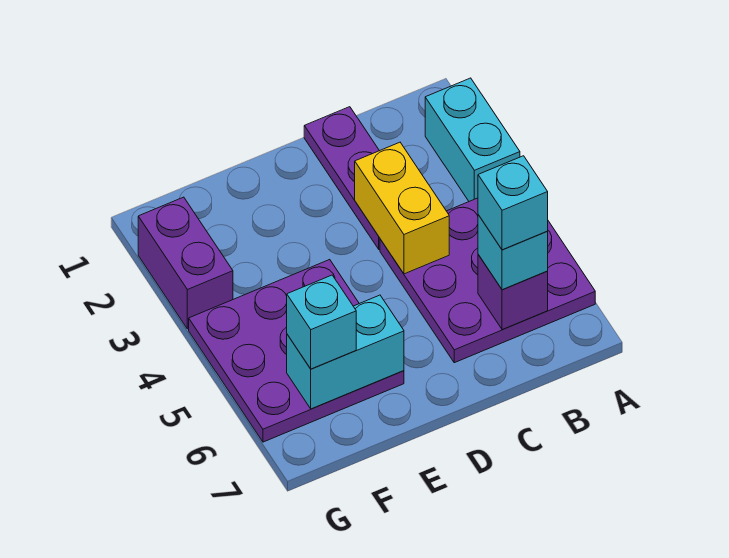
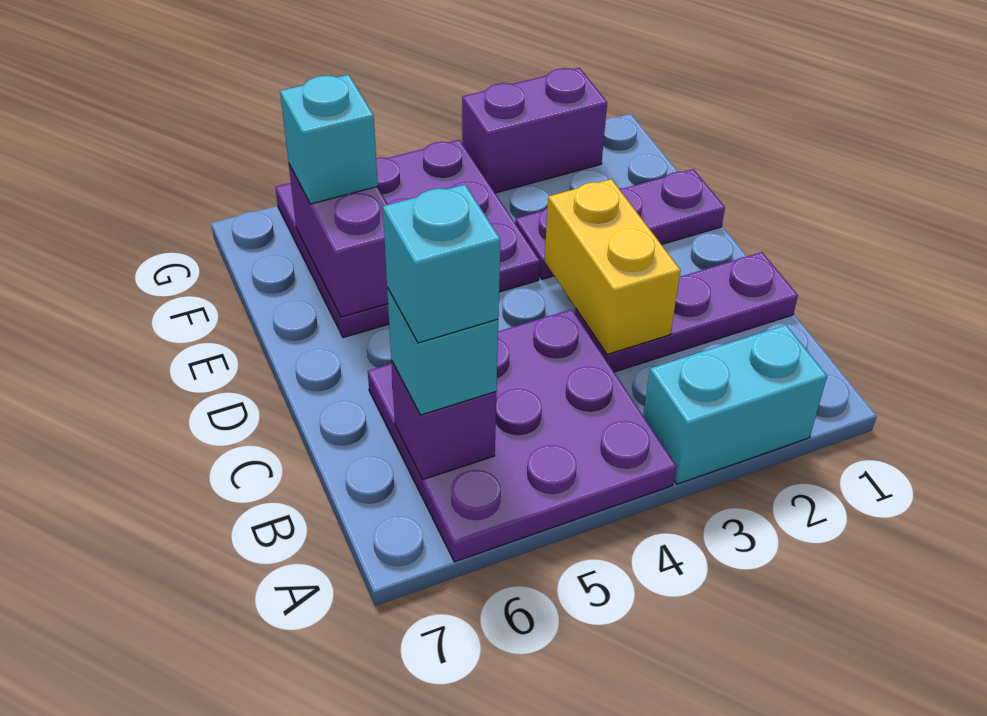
yellow 1x2 brick [355,142,449,274] -> yellow 1x2 brick turned to [545,179,681,355]
none -> purple 1x3 plate [515,169,725,279]
cyan 1x2 brick [287,295,404,409] -> purple 1x2 brick [289,164,388,317]

